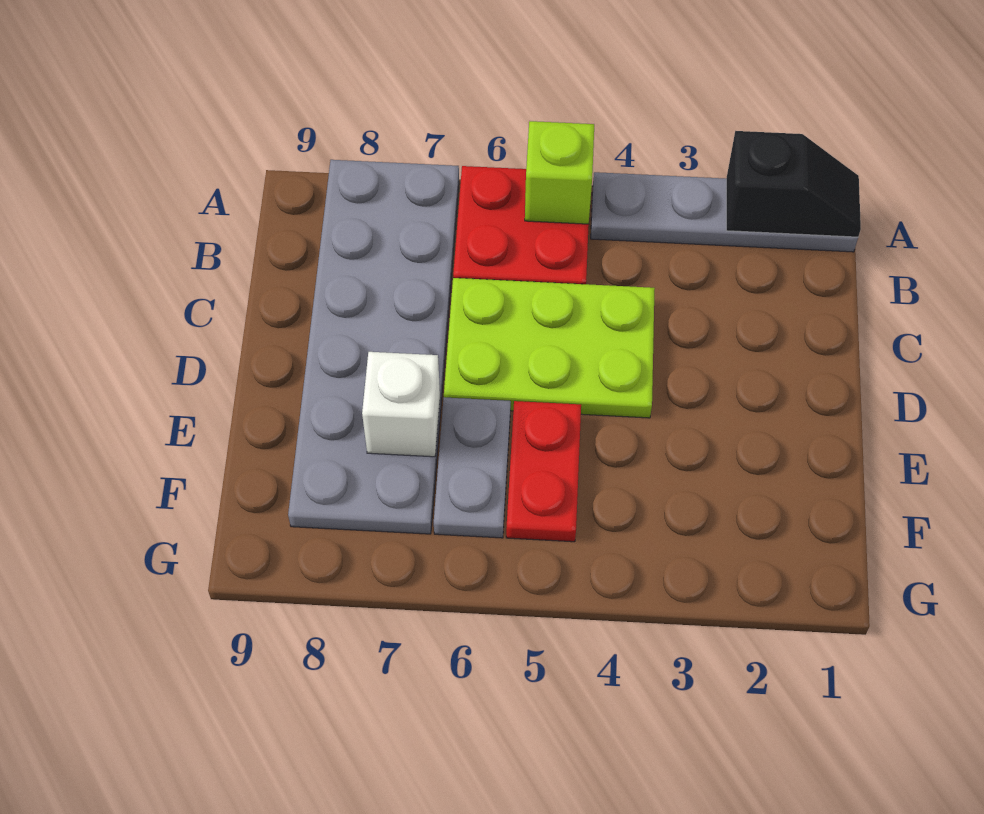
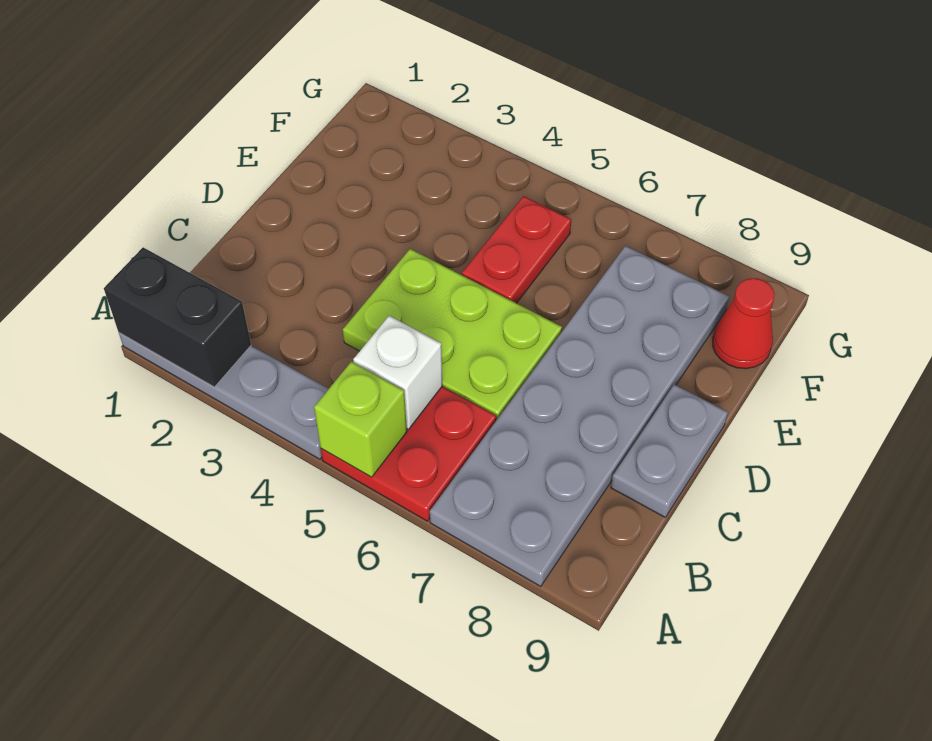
black 1x2 slope [726,131,861,237] -> black 1x2 brick [104,247,251,387]
grey 1x2 plate [434,397,511,538] -> grey 1x2 plate moved to [611,384,728,517]
white 1x1 brick [362,352,440,457] -> white 1x1 brick moved to [353,316,442,429]
none -> red 1x1 cone [713,278,775,369]

